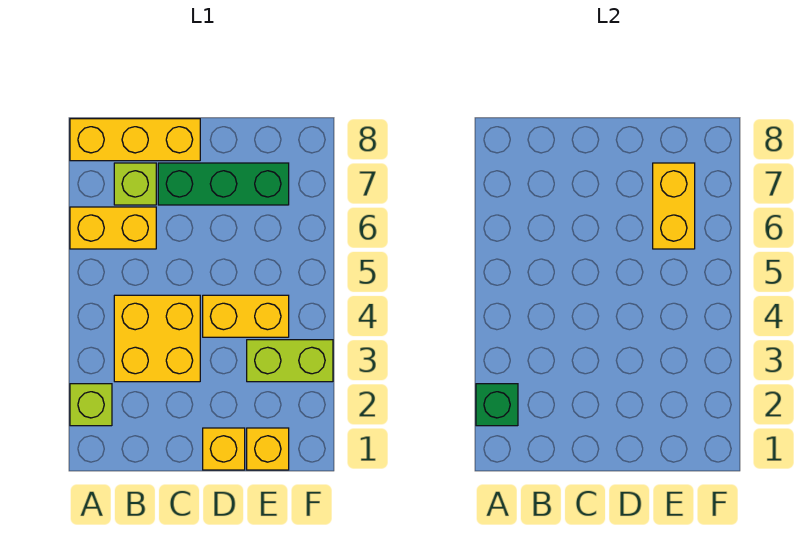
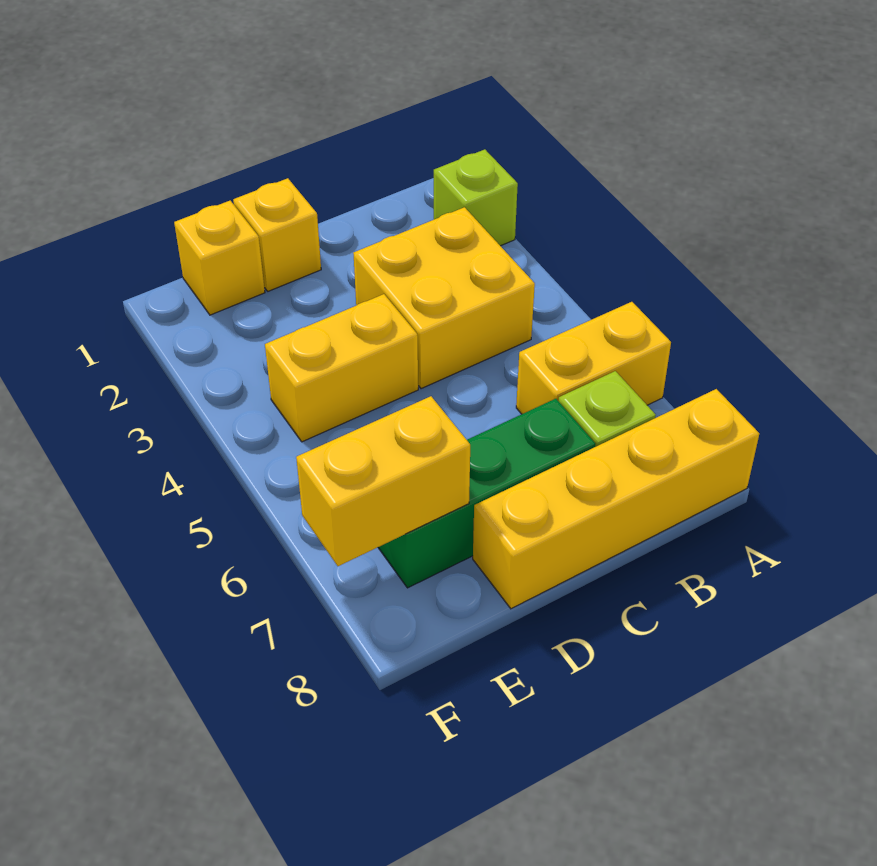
green 1x1 brick [476,384,518,426] -> none
yellow 1x3 brick [70,119,200,161] -> yellow 1x4 brick [473,389,759,609]
lime 1x2 brick [247,340,333,382] -> none
yellow 1x2 brick [653,163,695,249] -> yellow 1x2 brick turned to [296,396,470,566]

